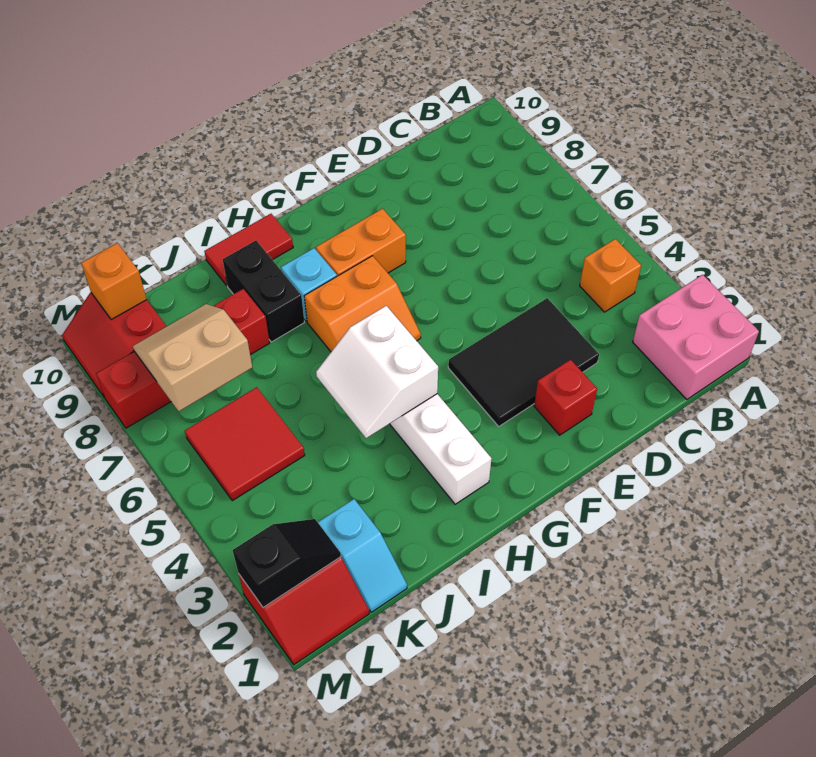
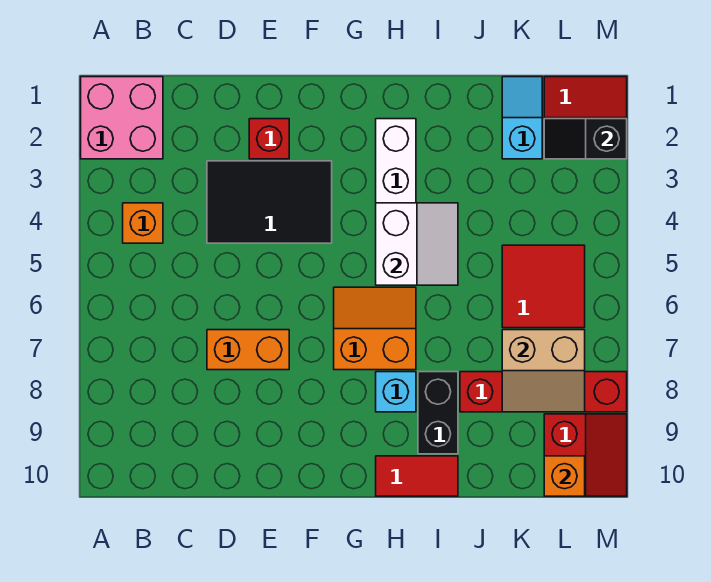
orange 1x2 brick [316,209,406,276] -> orange 1x2 brick moved to [207,330,289,370]

